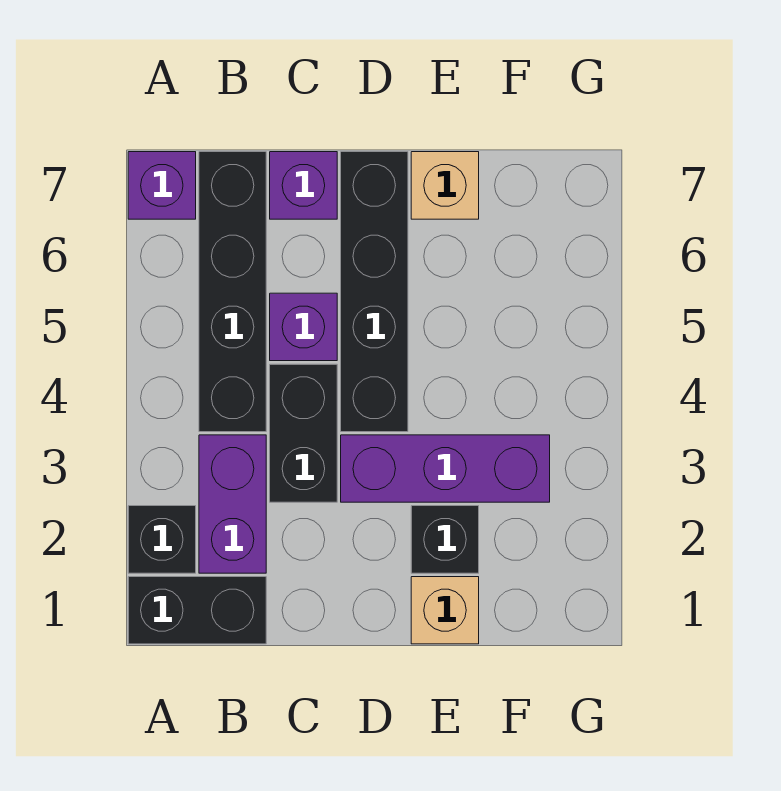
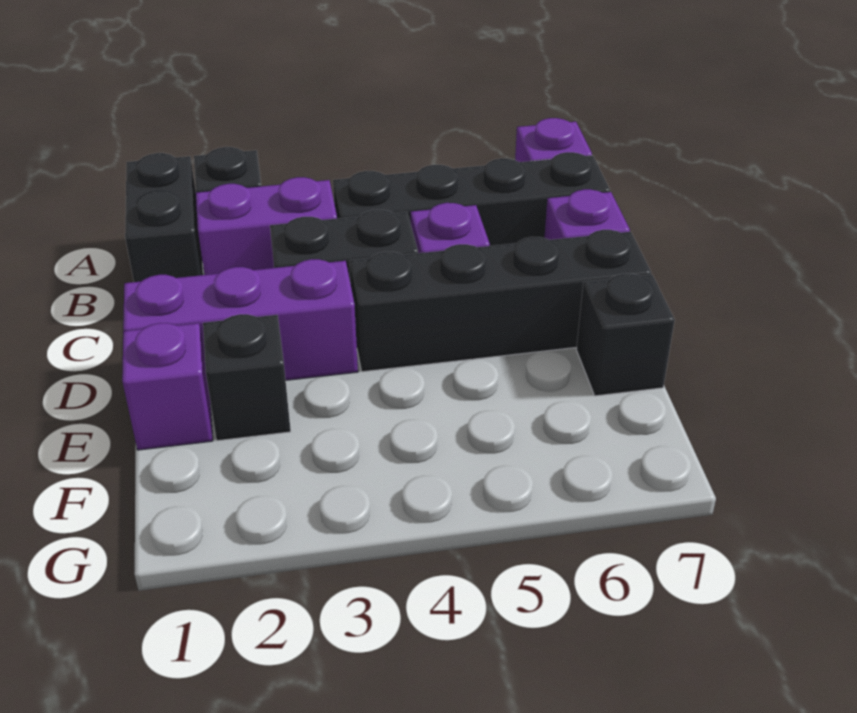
purple 1x3 brick [341,435,550,502] -> purple 1x3 brick turned to [123,259,358,380]
tan 1x1 brick [411,577,479,644] -> purple 1x1 brick [122,323,213,450]
tan 1x1 brick [411,152,479,219] -> black 1x1 brick [576,274,675,396]

